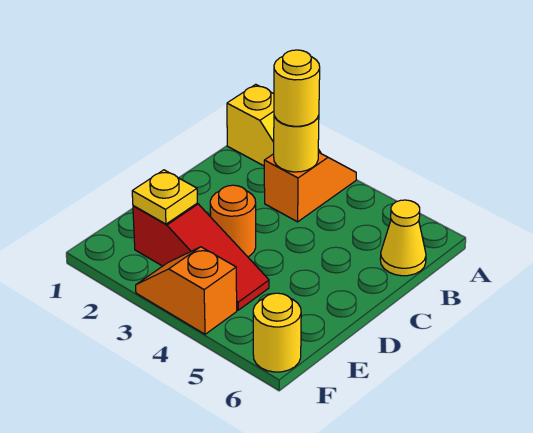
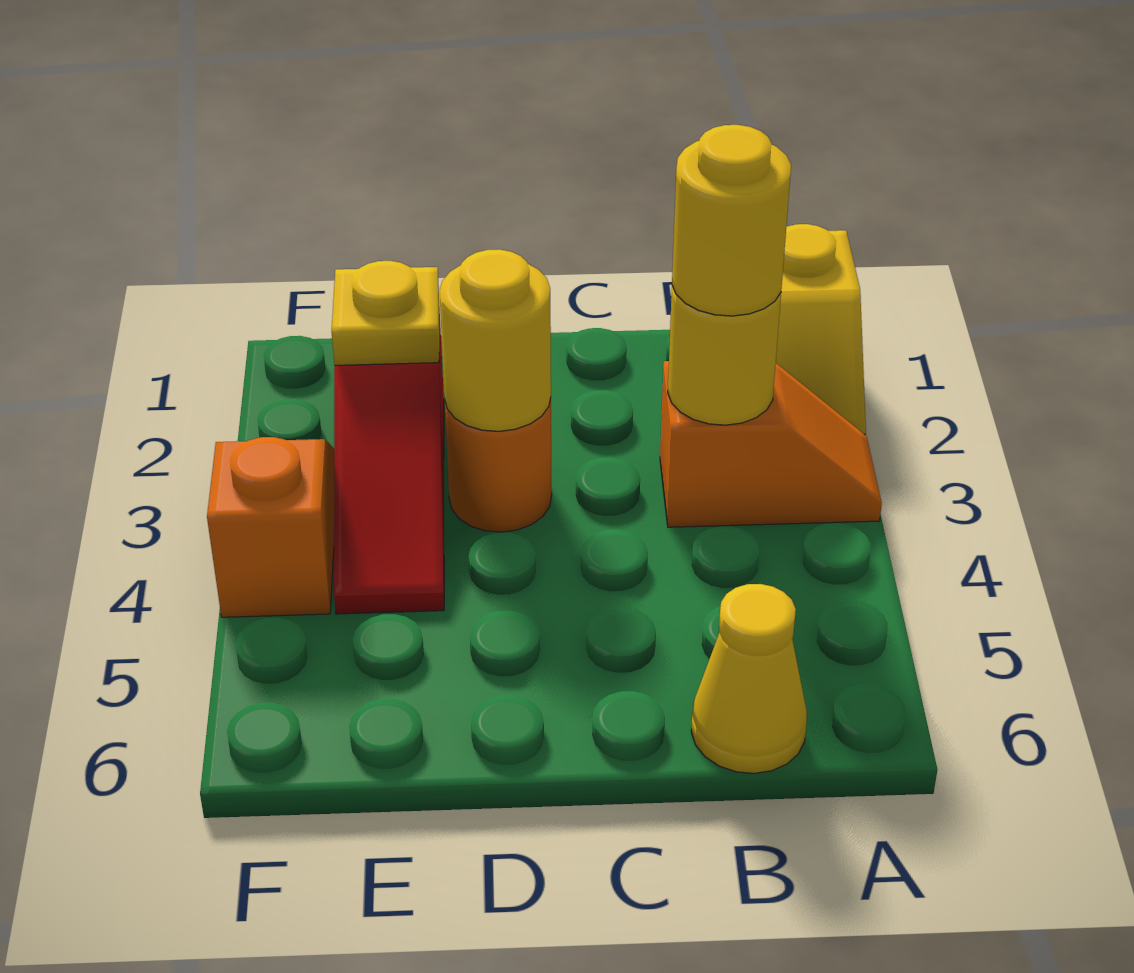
yellow 1x1 round brick [253,293,301,372] -> yellow 1x1 round brick moved to [439,249,551,431]

